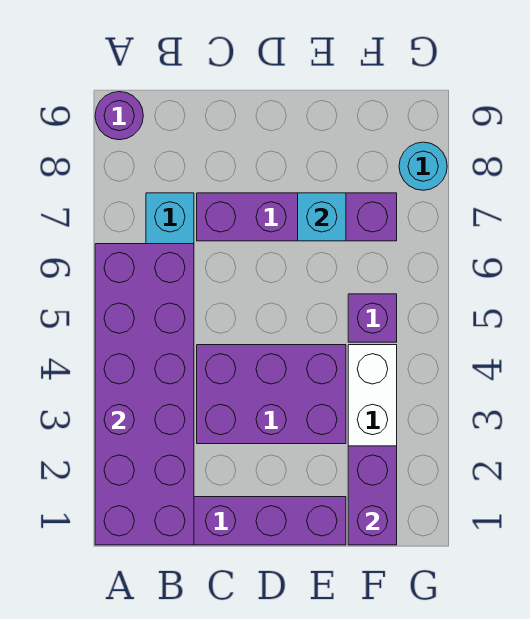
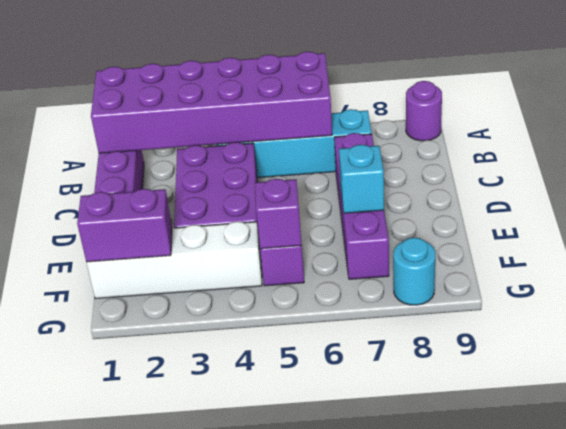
none -> purple 1x1 brick [255,179,302,249]

